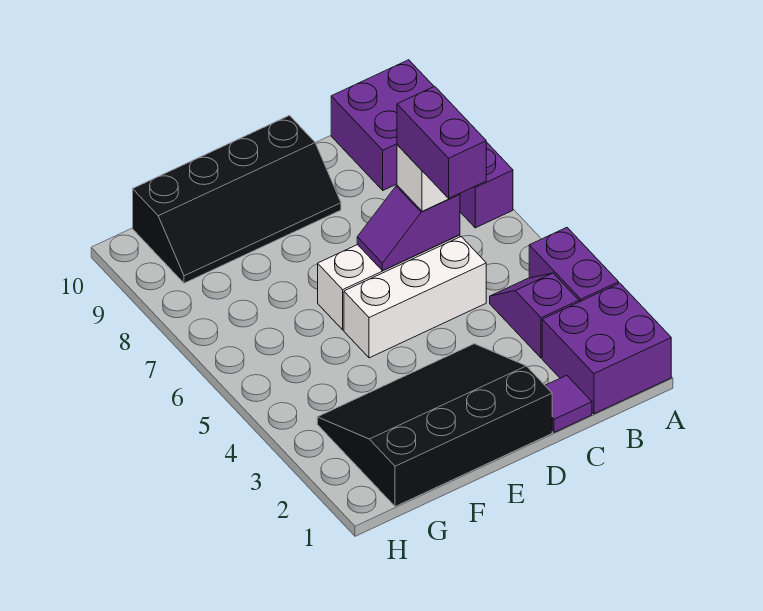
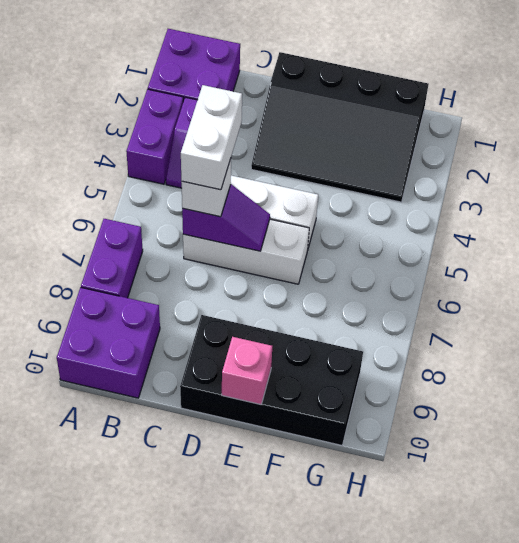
purple 1x1 tile [545,375,592,432] -> none
purple 1x2 brick [397,86,486,198] -> white 1x2 brick [181,85,242,190]
black 2x4 slope [133,116,341,283] -> black 2x4 brick [180,315,363,445]
none -> pink 1x1 brick [222,337,272,405]

